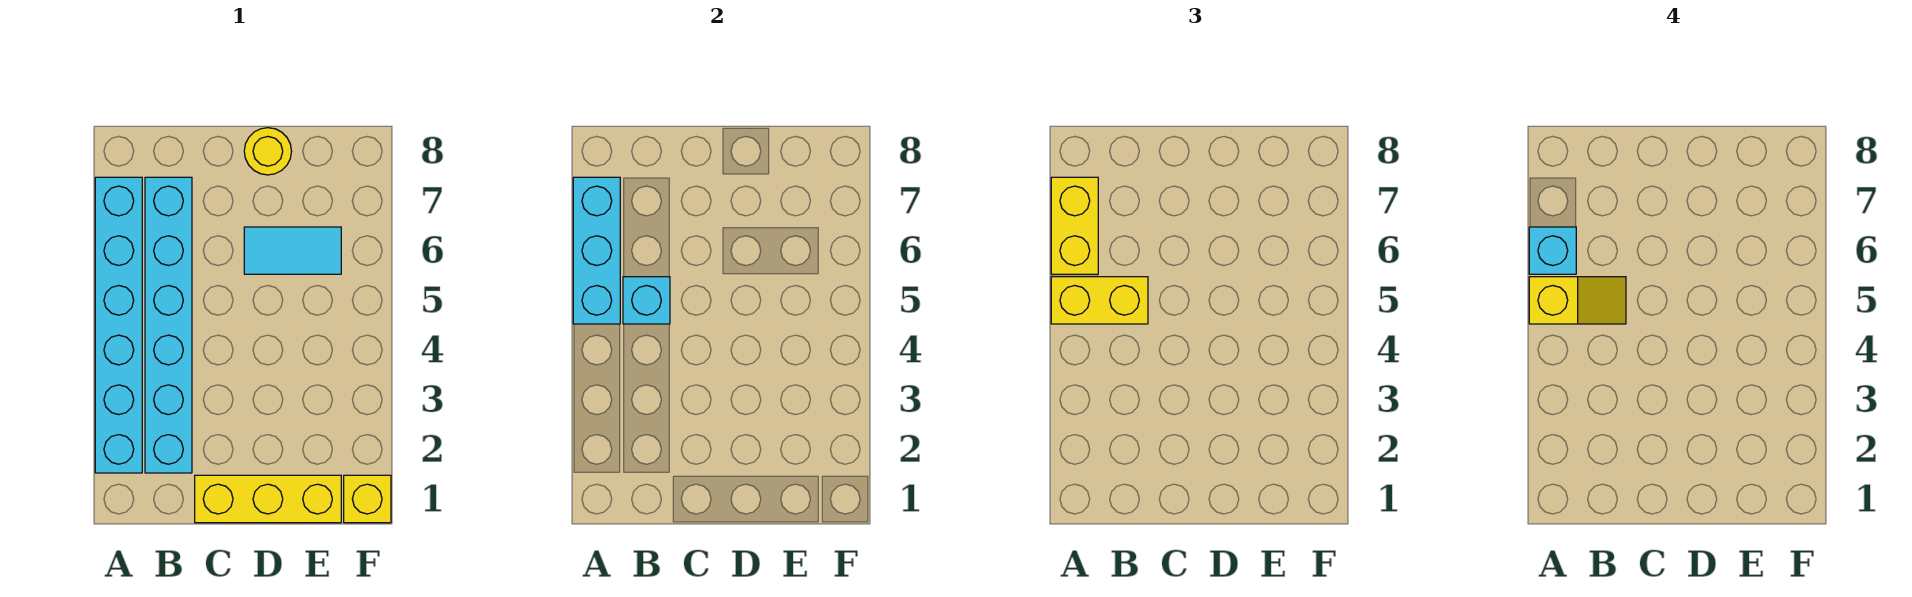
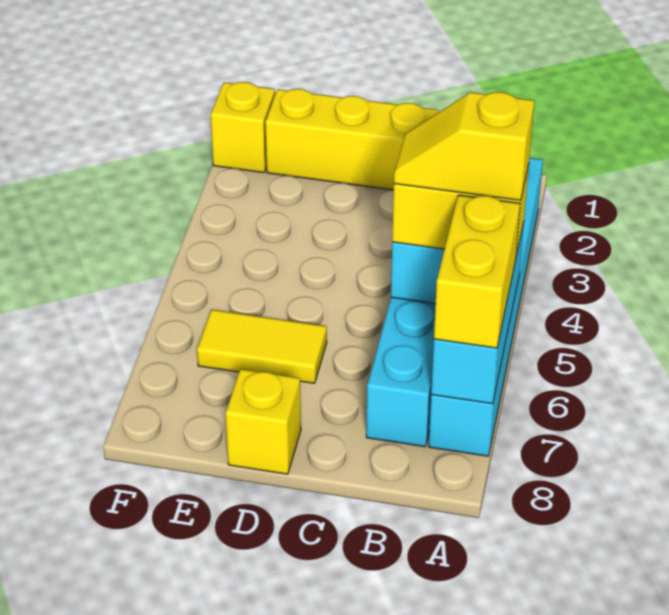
cyan 1x1 brick [1529,227,1576,274] -> none
cyan 1x2 tile [244,227,341,274] -> yellow 1x2 tile [197,310,327,383]
yellow 1x1 round brick [244,128,292,175] -> yellow 1x1 brick [226,369,301,474]

